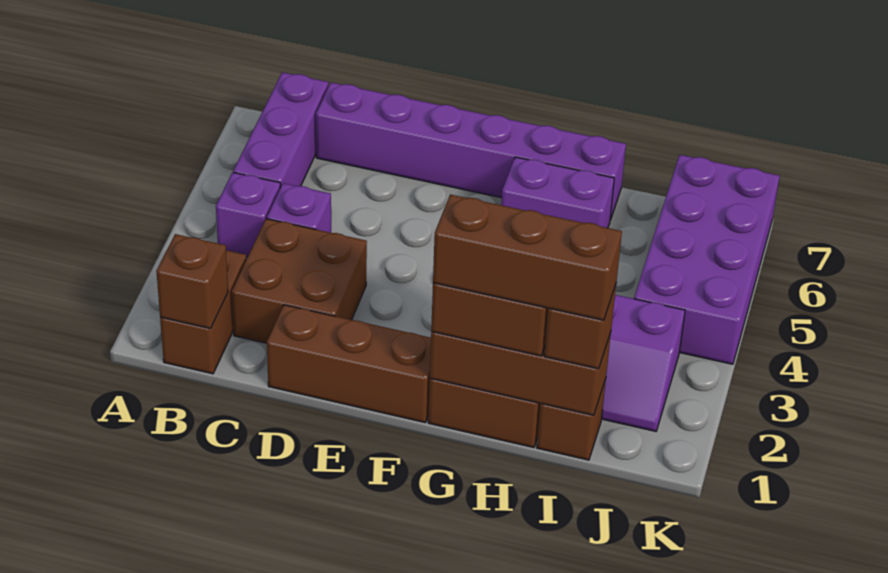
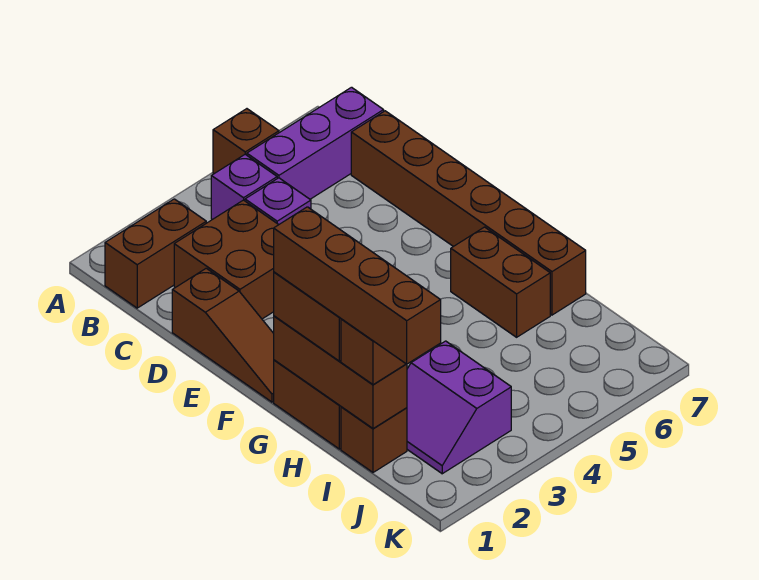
brown 1x1 brick [156,234,228,329] -> brown 1x1 brick moved to [213,109,279,174]
purple 1x6 brick [316,83,626,220] -> brown 1x6 brick [351,111,586,315]
brown 1x3 brick [267,305,431,422] -> brown 1x3 slope [172,268,274,402]
brown 1x3 brick [433,194,622,320] -> brown 1x4 brick [274,207,441,364]
purple 1x2 brick [501,157,614,228] -> brown 1x2 brick [451,227,550,337]
purple 2x4 brick [634,155,780,364] -> none

